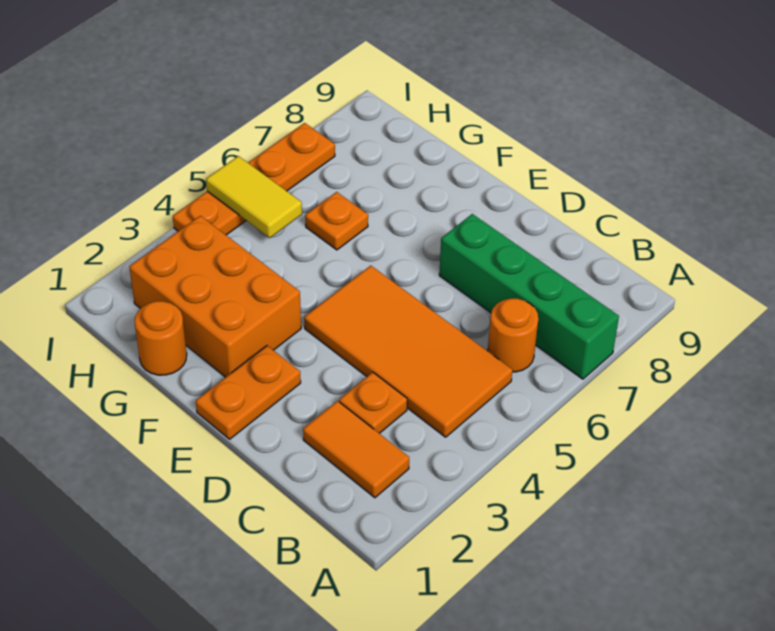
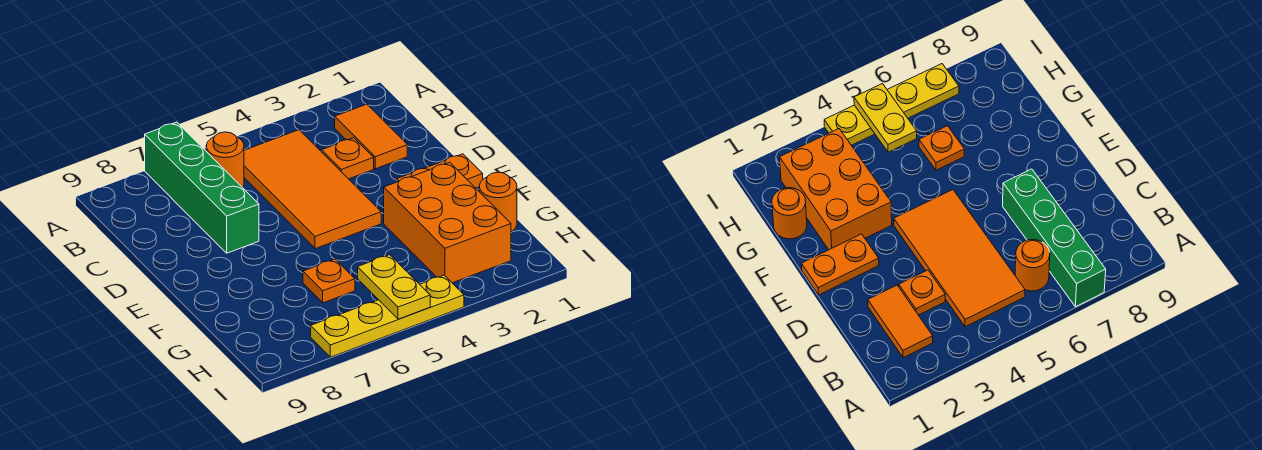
yellow 1x2 tile [206,156,302,238] -> yellow 1x2 plate [358,255,430,319]
orange 1x4 plate [173,123,335,235] -> yellow 1x4 plate [311,275,464,357]

